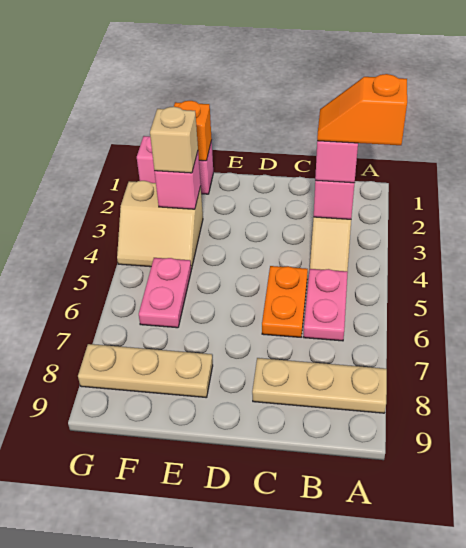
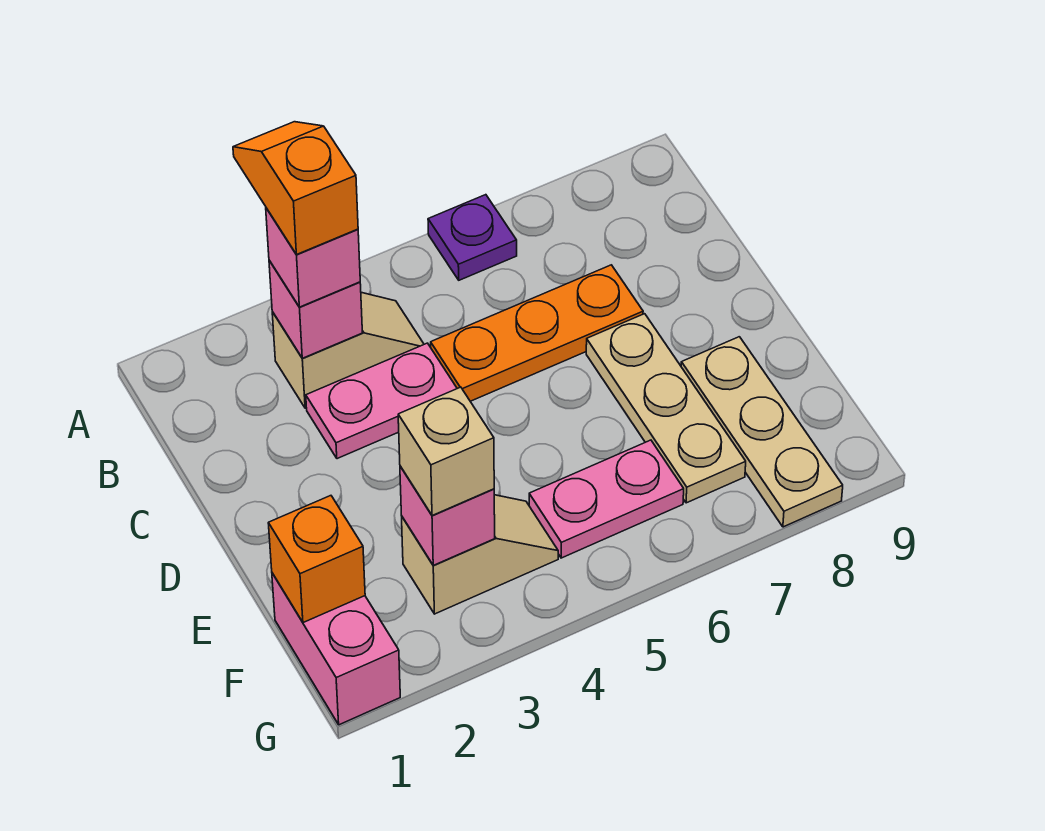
orange 1x2 slope [317,74,407,145] -> orange 1x2 slope turned to [233,122,358,255]
none -> purple 1x1 plate [428,195,517,280]
tan 1x3 plate [252,358,387,413] -> tan 1x3 plate moved to [586,314,746,503]
pink 1x2 plate [304,269,348,341] -> pink 1x2 plate moved to [306,343,457,459]
orange 1x2 plate [262,266,308,337] -> orange 1x3 plate [431,265,643,401]
tan 2x2 slope [117,181,203,269] -> tan 1x2 slope [402,495,558,614]

